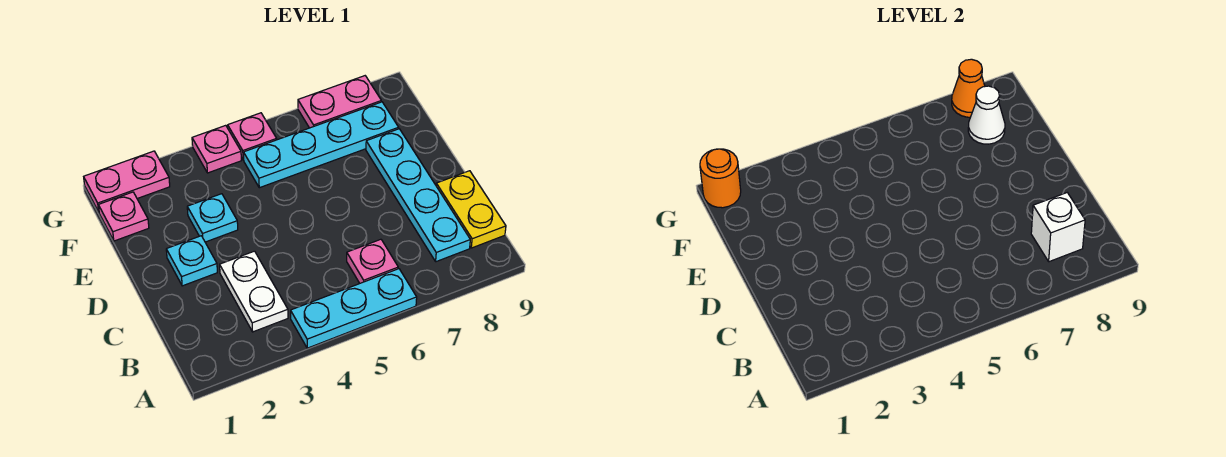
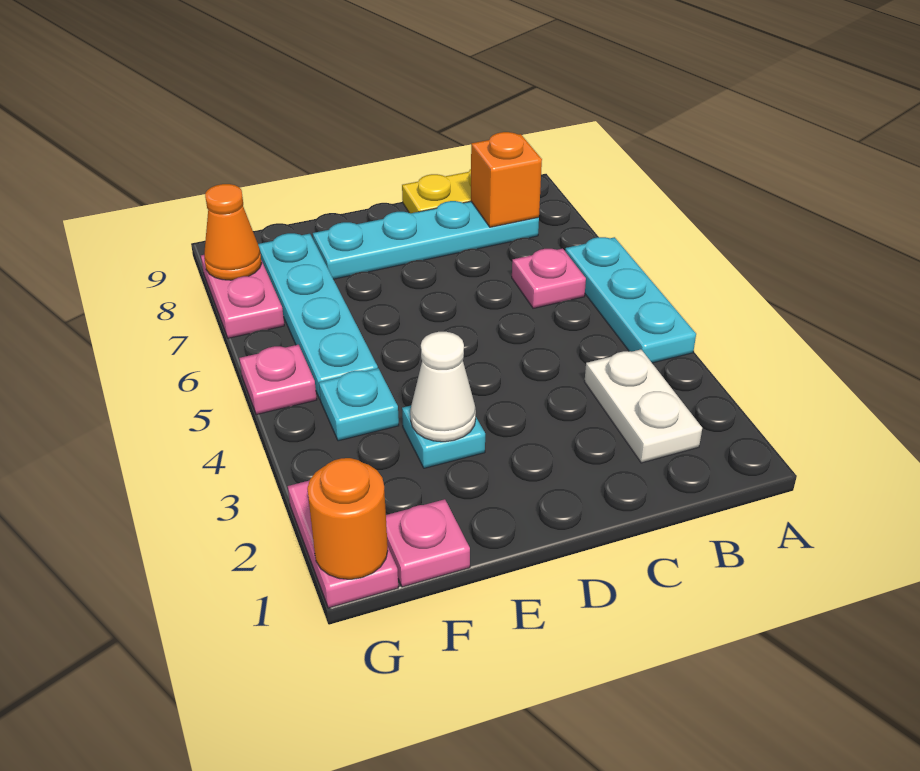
white 1x2 plate [220,251,288,332] -> white 1x2 plate turned to [585,349,702,463]
white 1x1 brick [1031,193,1085,262] -> orange 1x1 brick [471,132,542,227]
cyan 1x1 plate [166,236,217,286] -> cyan 1x1 plate moved to [319,368,399,441]
white 1x1 cone [968,86,1005,144] -> white 1x1 cone moved to [410,332,476,442]
pink 1x1 plate [192,125,241,173] -> none

